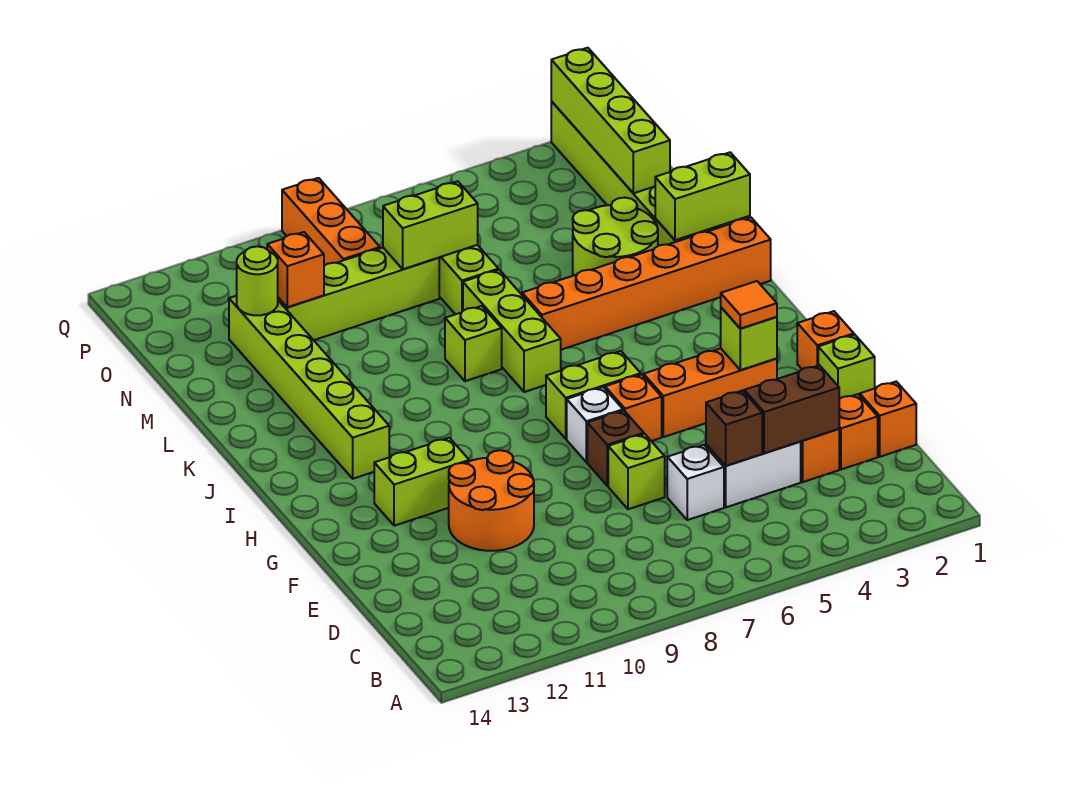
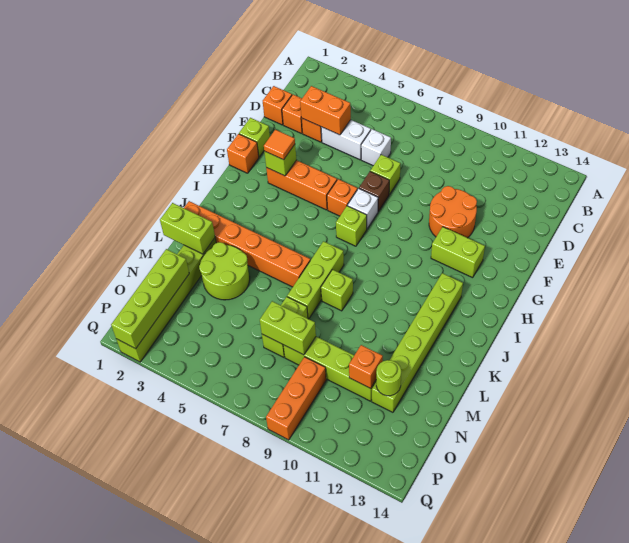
brown 1x2 brick [744,365,839,453] -> orange 1x2 brick [300,86,351,135]
brown 1x1 brick [706,391,762,466] -> none
lime 1x2 brick [546,351,641,439] -> lime 1x1 brick [336,206,367,246]

